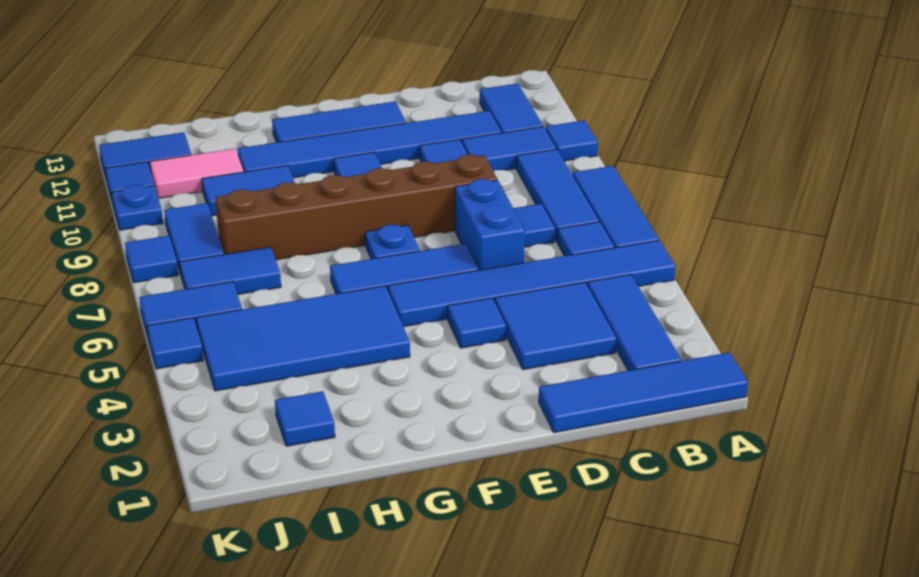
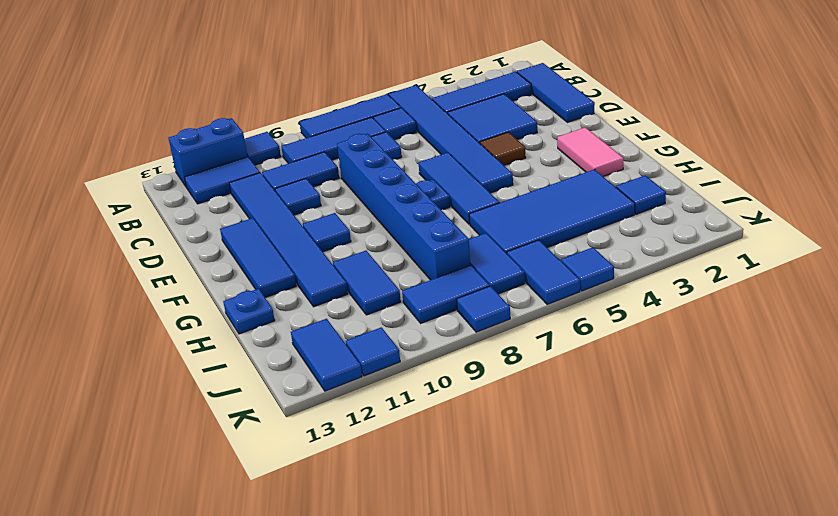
blue 1x4 tile [539,352,748,433] -> blue 1x3 tile [517,63,595,123]
blue 1x2 tile [462,127,556,171] -> blue 1x2 tile turned to [262,152,339,190]
blue 1x2 brick [455,179,525,270] -> blue 1x2 brick moved to [168,118,247,186]
brown 1x6 brick [215,155,497,260] -> blue 1x6 brick [337,134,470,280]
blue 1x1 tile [448,298,506,348] -> brown 1x1 tile [480,132,526,165]
blue 2x4 tile [196,286,410,391] -> blue 2x4 tile turned to [469,169,635,254]
pink 1x2 tile [150,149,244,198] -> pink 1x2 tile moved to [557,127,624,177]
blue 1x1 plate [112,185,163,230] -> blue 1x1 plate moved to [223,289,275,334]

